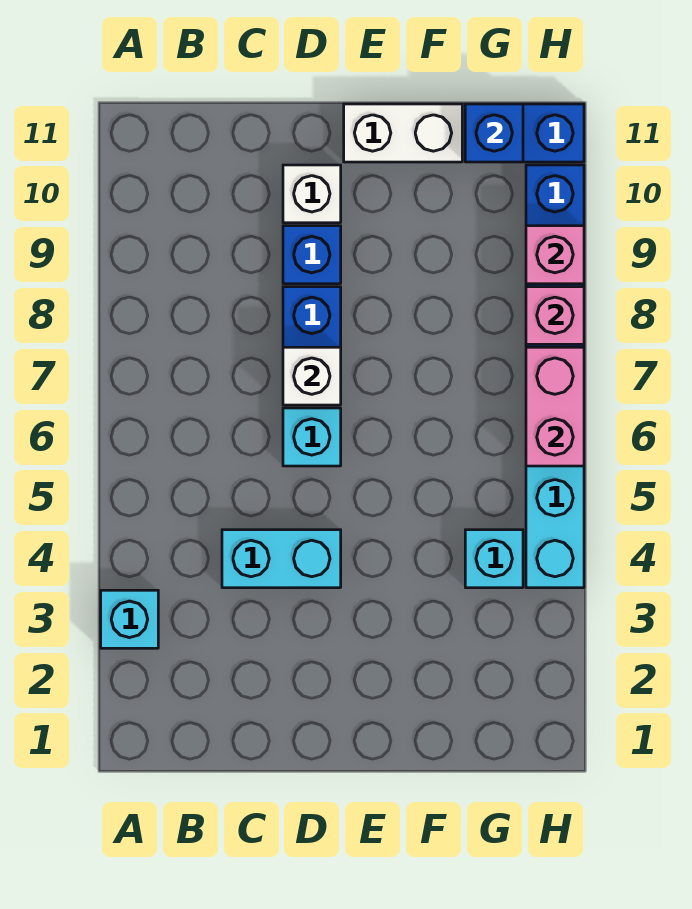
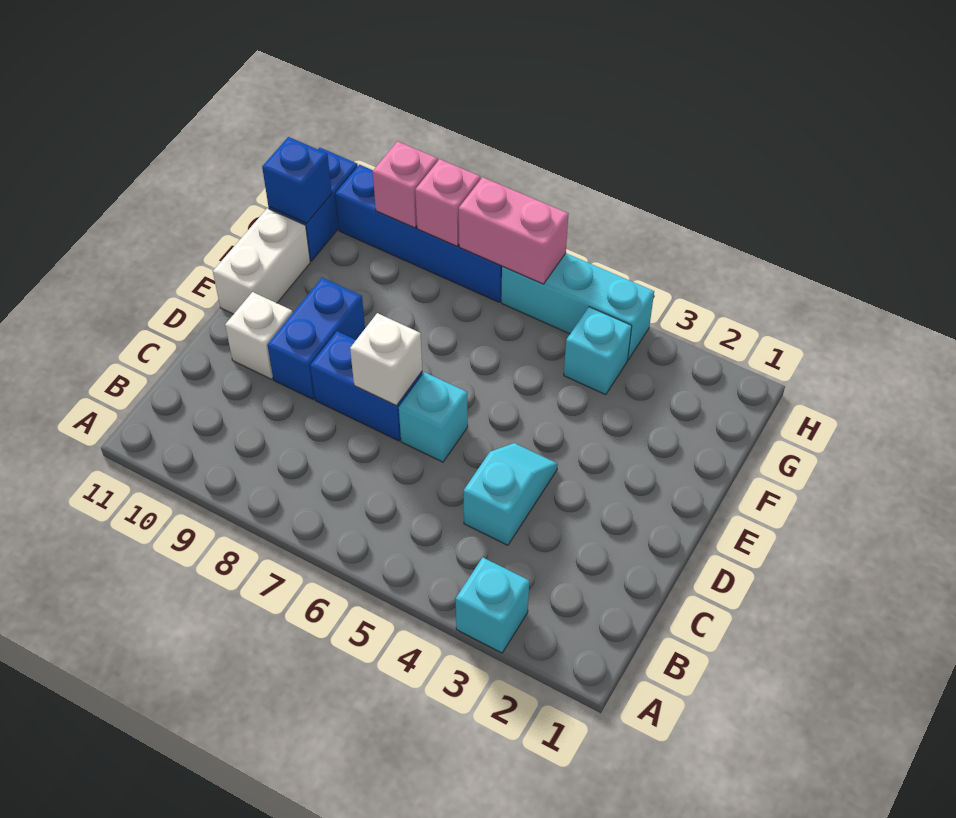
cyan 1x2 brick [222,530,341,588] -> cyan 1x2 slope [464,443,558,545]
blue 1x1 brick [283,226,341,284] -> blue 1x2 brick [267,278,365,399]

